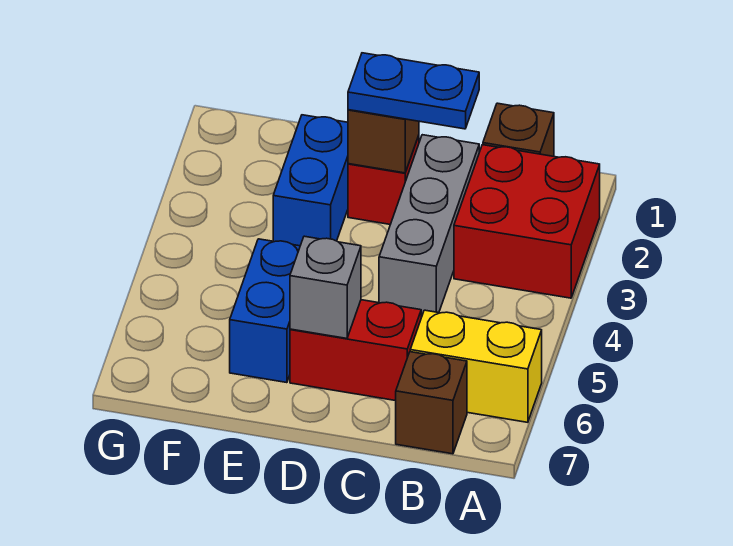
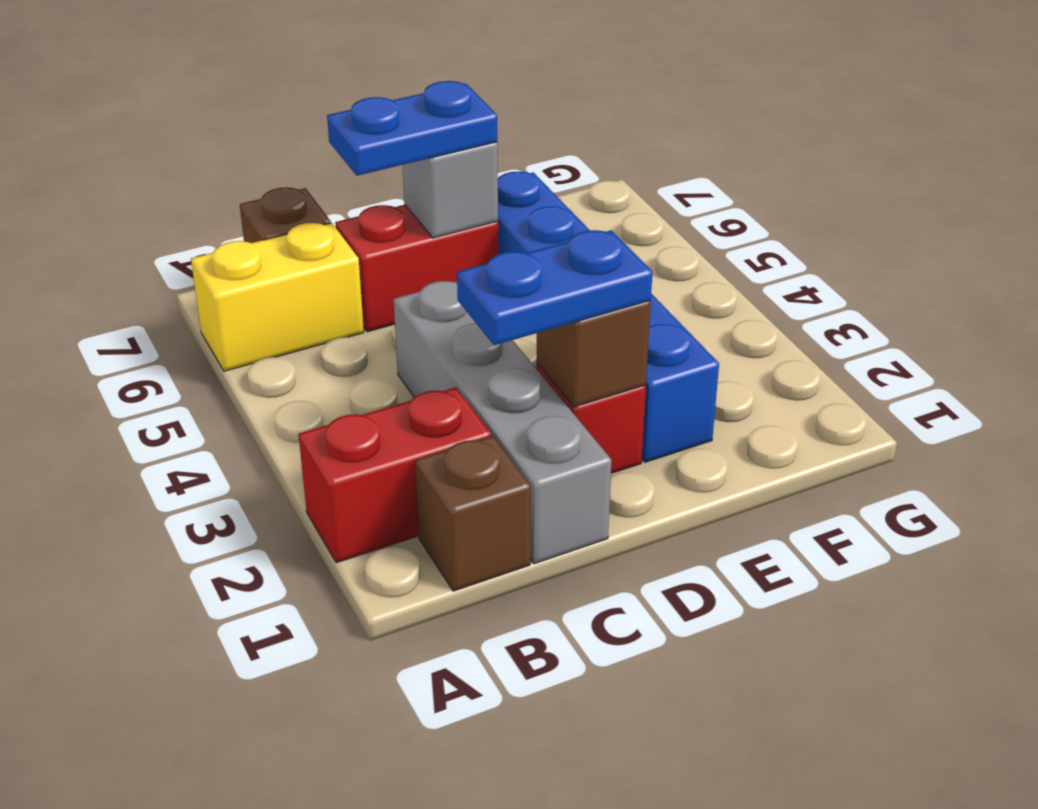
red 2x2 brick [454,145,600,298] -> red 1x2 brick [299,387,491,563]
grey 1x3 brick [379,135,479,317] -> grey 1x4 brick [394,281,611,564]
none -> blue 1x2 plate [327,81,497,176]

